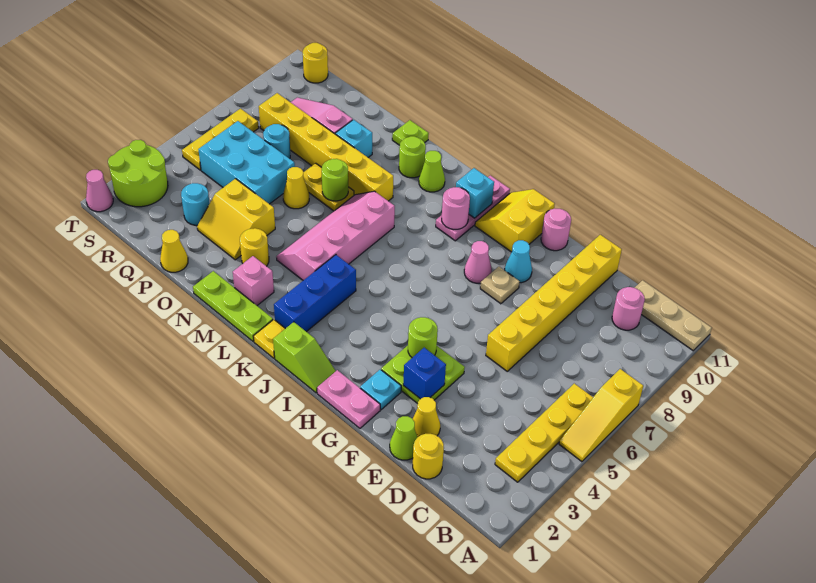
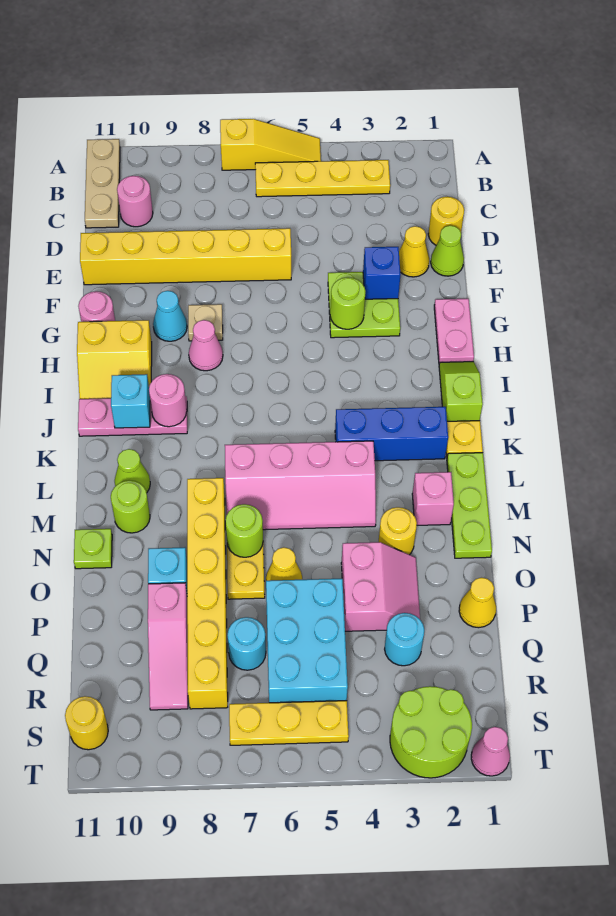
cyan 1x1 plate [360,369,401,410] -> none
yellow 2x2 slope [197,179,275,260] -> pink 2x2 slope [341,542,420,631]

